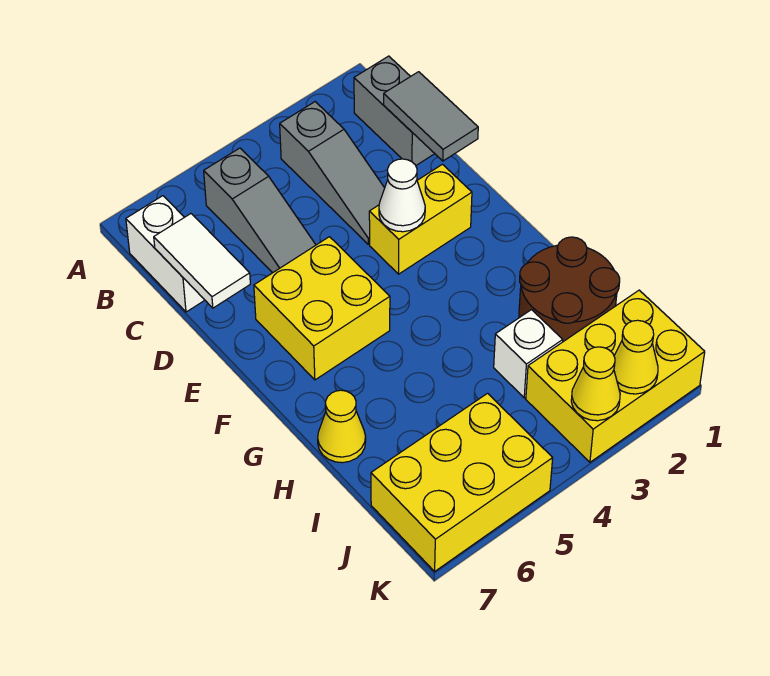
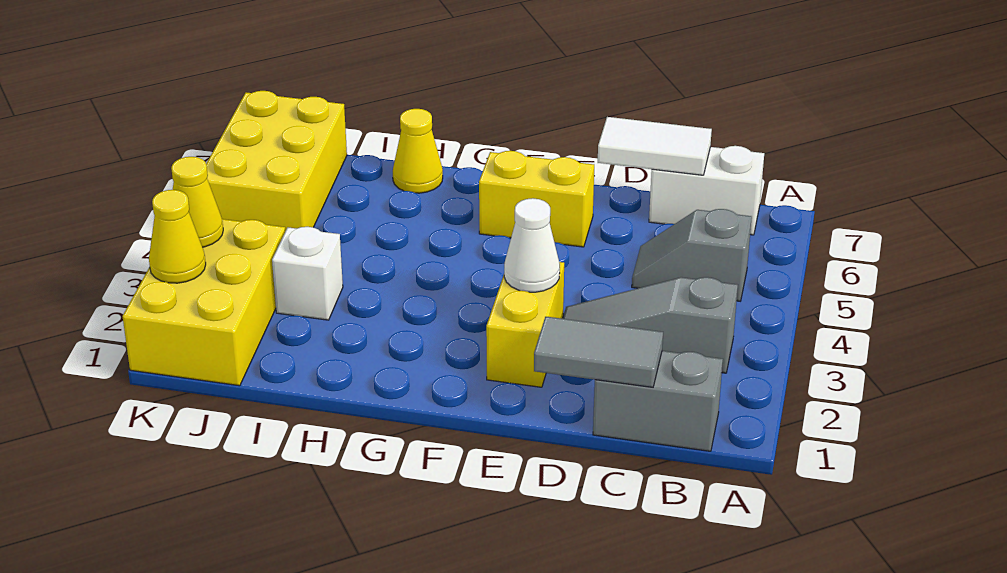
grey 1x3 slope [204,148,316,273] -> grey 1x2 slope [632,209,752,301]
yellow 2x2 brick [254,237,390,380] -> yellow 1x2 brick [479,151,594,247]
brown 2x2 round brick [519,237,620,342] -> none

